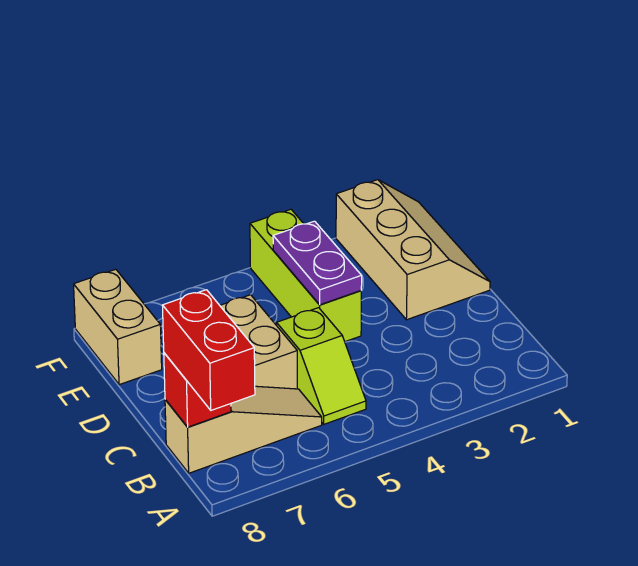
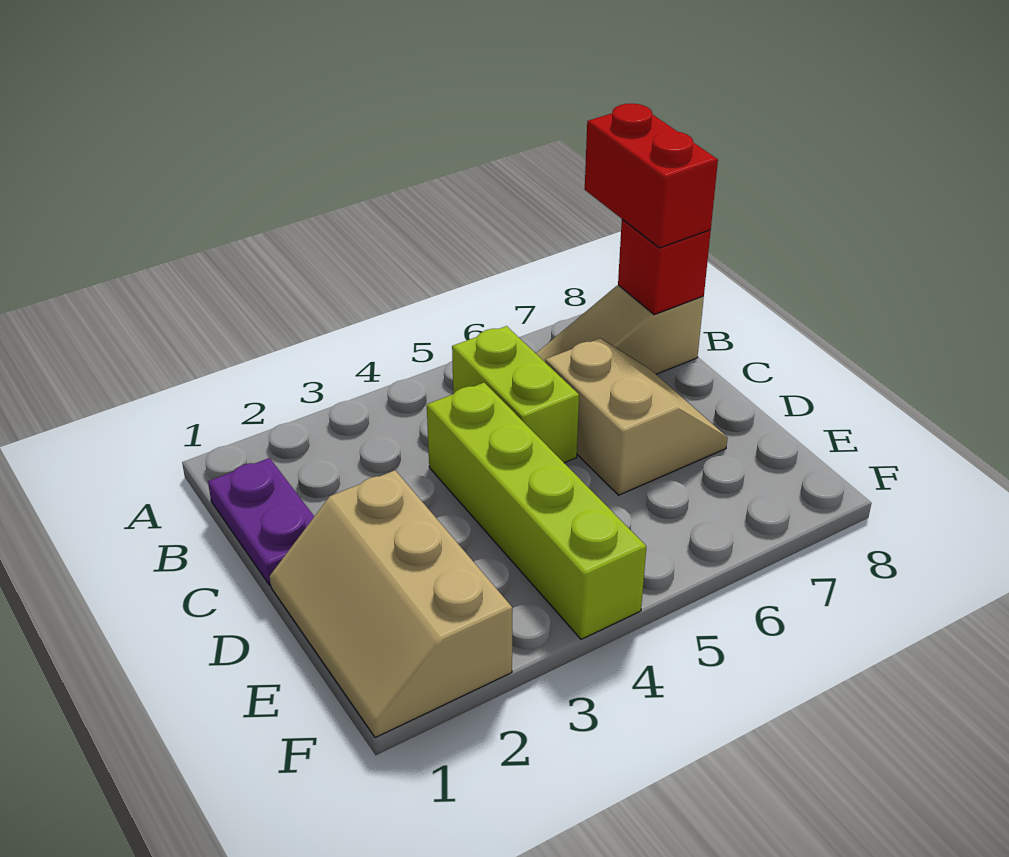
lime 1x2 slope [277,308,366,424] -> lime 1x2 brick [452,326,579,463]
lime 1x3 brick [250,209,361,342] -> lime 1x4 brick [427,383,646,639]
purple 1x2 plate [273,221,362,305] -> purple 1x2 plate moved to [208,458,314,585]
tan 1x2 brick [74,269,162,385] -> none

